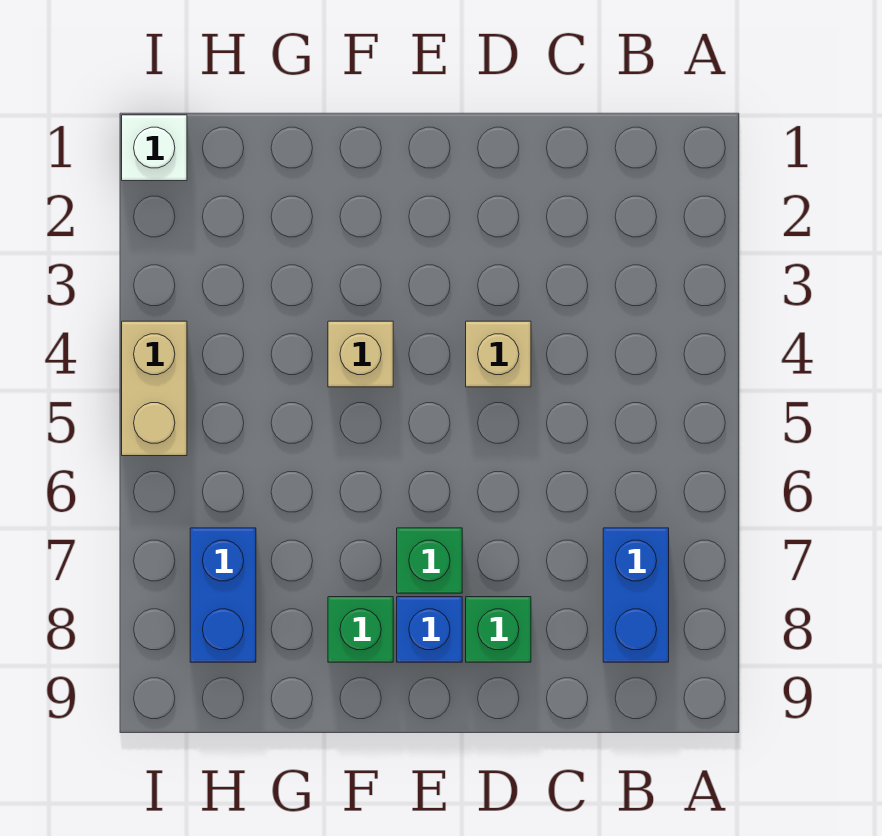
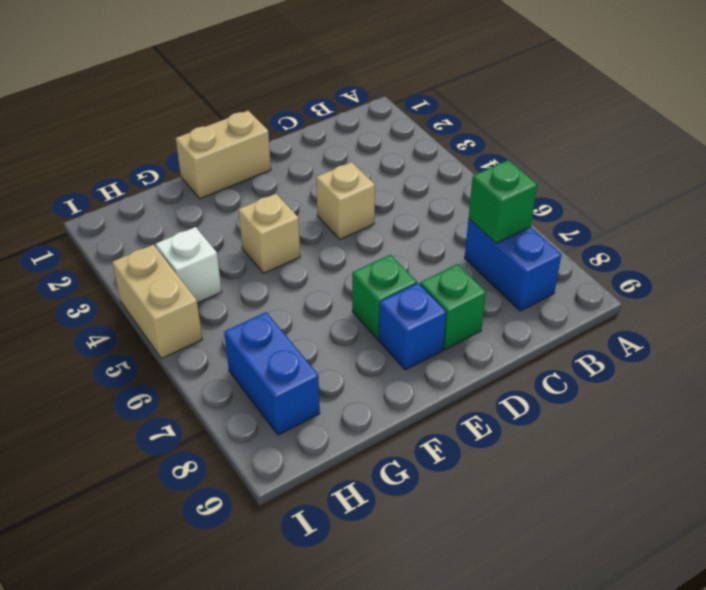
none -> tan 1x2 brick [176,111,271,199]
green 1x1 brick [328,597,393,662] -> green 1x1 brick moved to [469,160,537,243]
white 1x1 brick [122,115,187,181] -> white 1x1 brick moved to [156,227,222,303]

